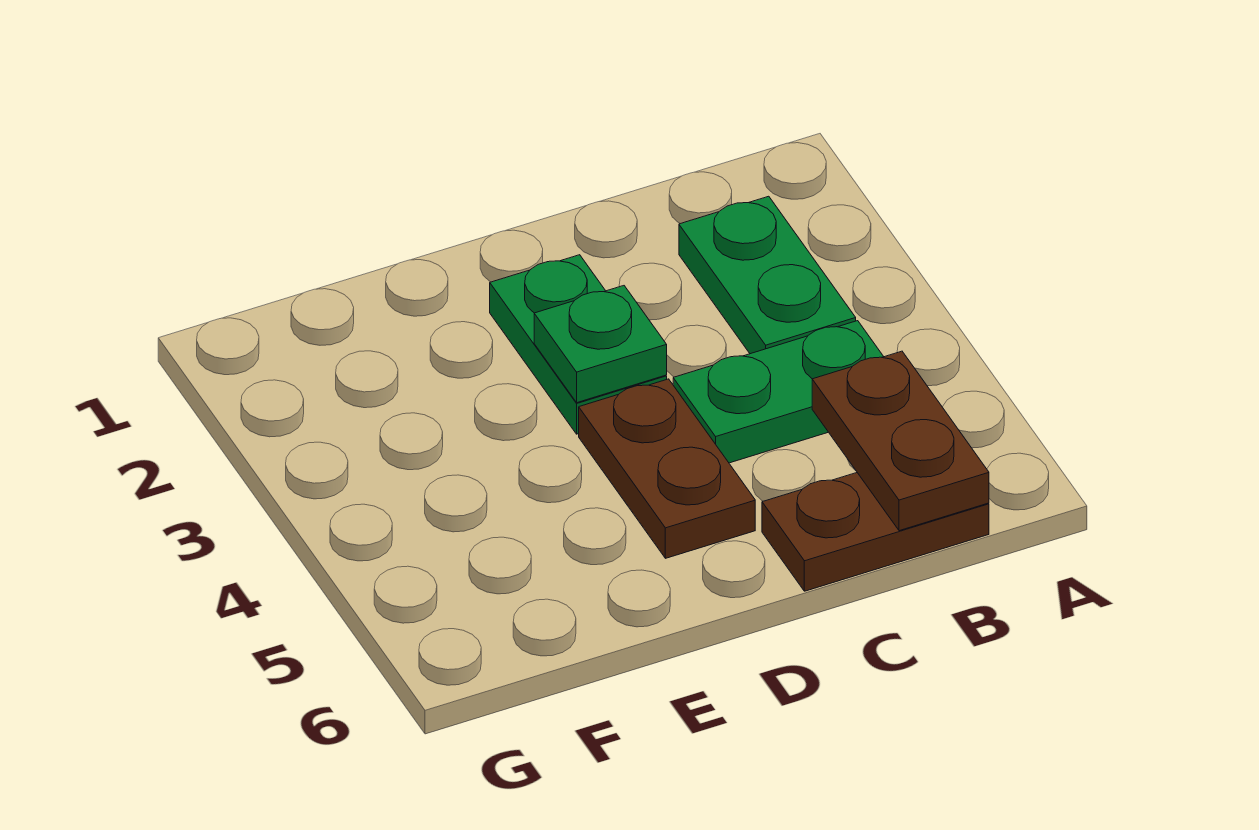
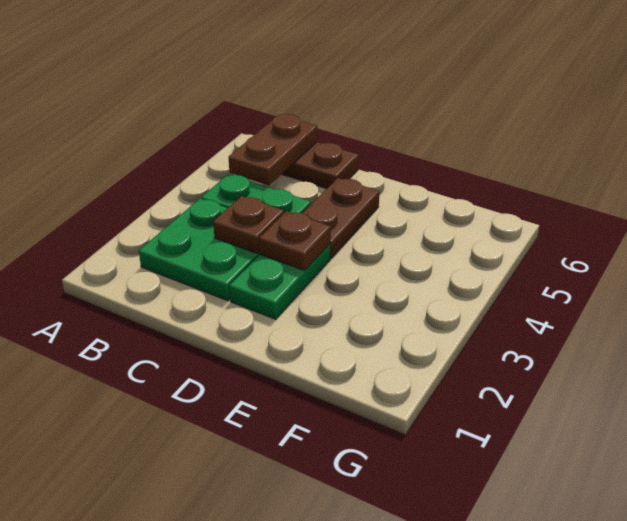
green 1x2 plate [679,196,856,354] -> green 2x2 plate [139,199,260,301]
none -> brown 1x1 plate [213,196,284,253]
green 1x1 plate [534,286,667,403] -> brown 1x1 plate [259,211,331,271]

